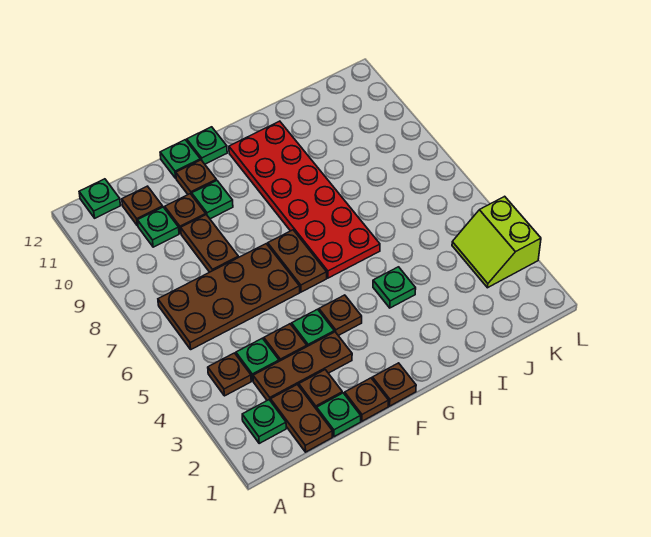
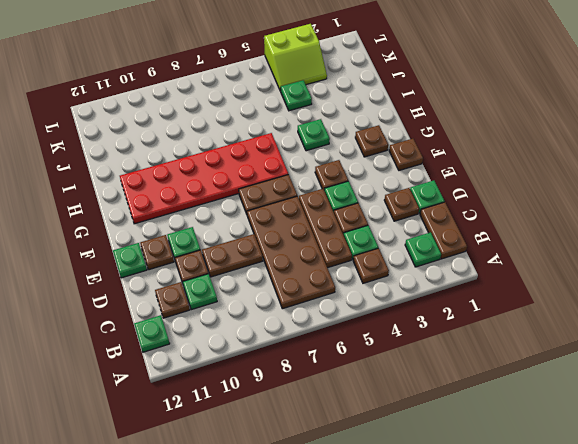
brown 1x2 plate [271,385,333,452] -> brown 1x2 plate turned to [420,202,467,259]
brown 1x3 plate [253,332,352,401] -> brown 1x3 plate moved to [299,189,352,268]
brown 1x1 plate [345,378,389,421] -> brown 1x1 plate moved to [355,125,388,157]
green 1x1 plate [187,127,227,164] -> green 1x1 plate moved to [280,80,312,111]

